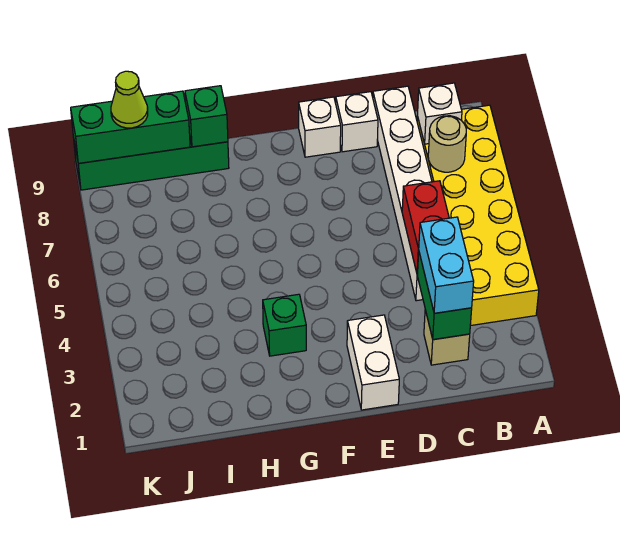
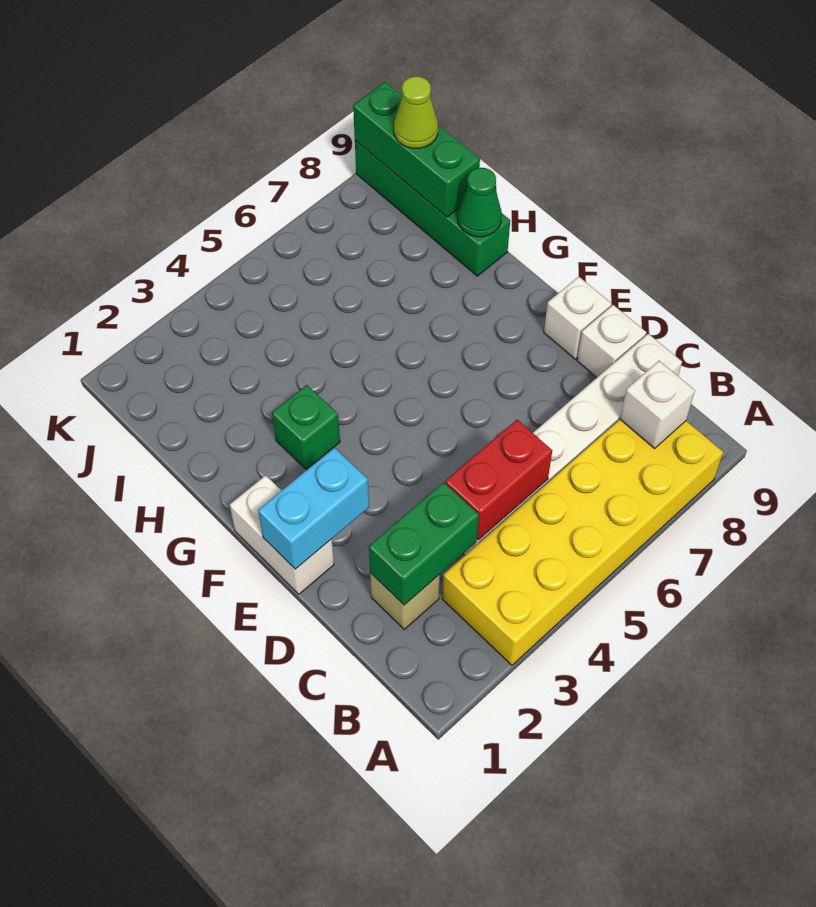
tan 1x1 round brick [428,116,466,172] -> none
cyan 1x2 brick [418,217,474,313] -> cyan 1x2 brick moved to [258,448,369,569]
white 1x2 brick [347,315,399,410] -> white 1x2 brick turned to [230,475,334,594]
green 1x1 brick [185,86,228,147] -> green 1x1 cone [458,168,502,237]

